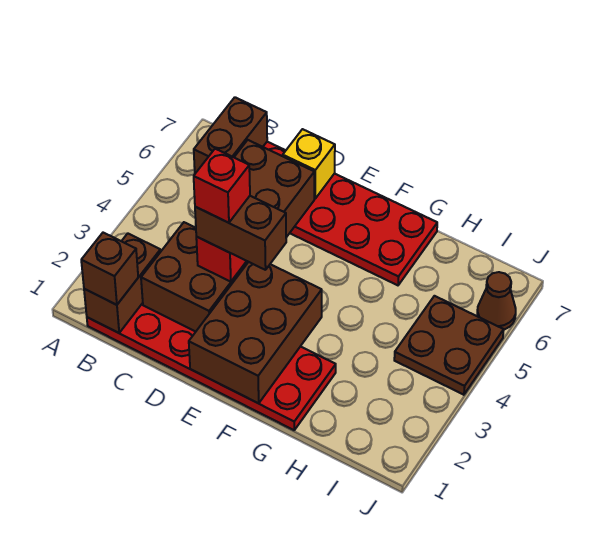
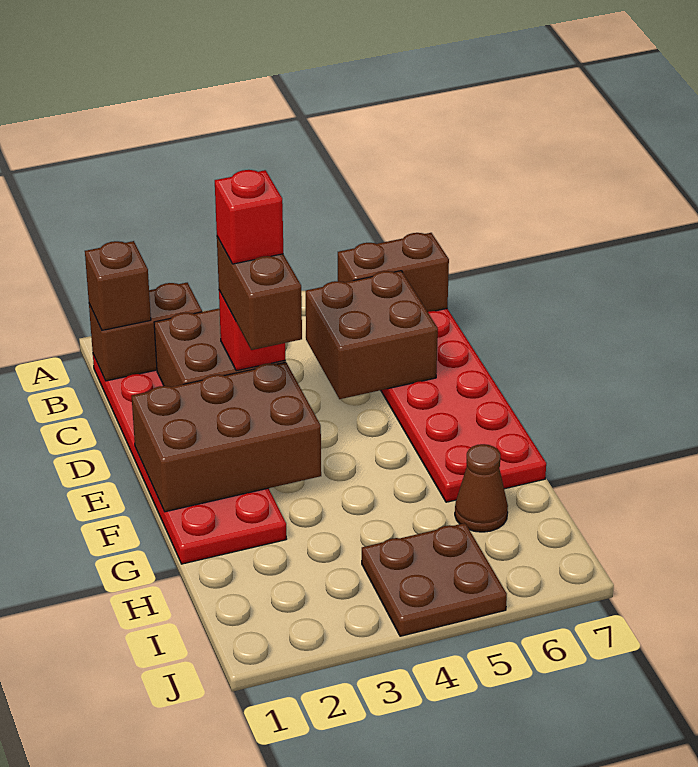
yellow 1x1 brick [283,129,335,199] -> none
brown 1x1 cone [477,272,516,330] -> brown 1x1 cone moved to [455,444,508,532]

